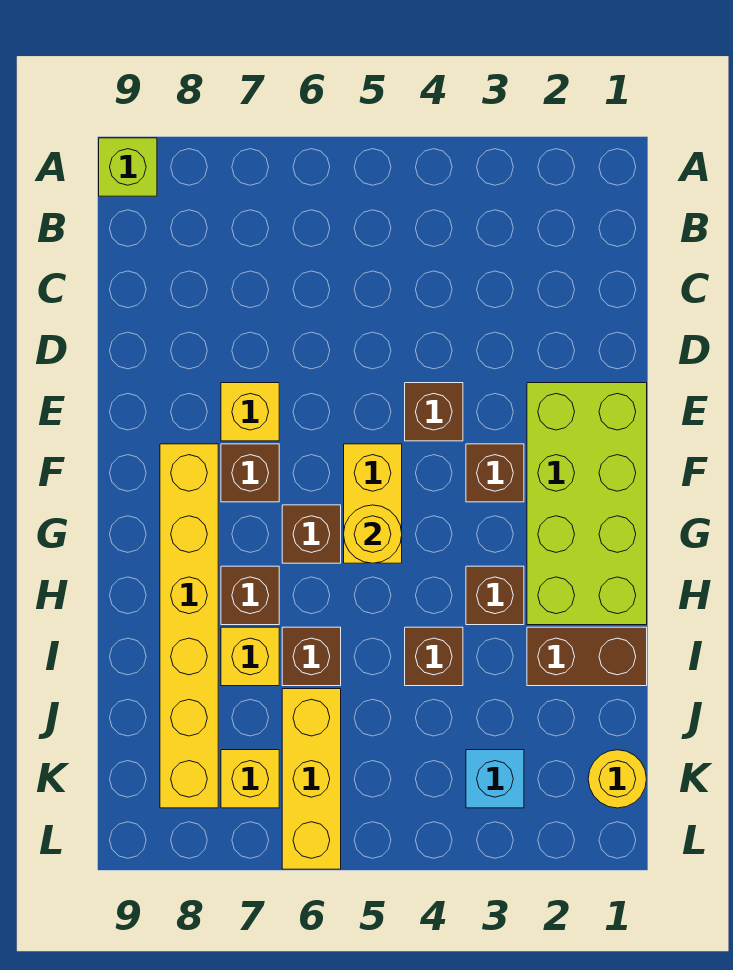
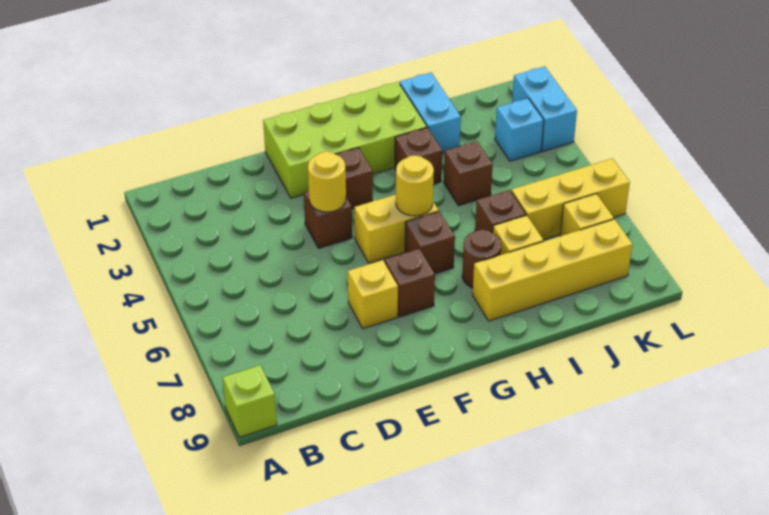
yellow 1x6 brick [160,444,218,808] -> yellow 1x4 brick [473,219,632,321]
brown 1x1 brick [221,566,279,625] -> brown 1x1 round brick [462,230,501,288]
brown 1x2 brick [527,627,647,686] -> cyan 1x2 brick [400,73,461,154]
yellow 1x1 round brick [588,750,646,808] -> yellow 1x1 round brick moved to [308,152,346,212]
none -> cyan 1x2 brick [512,67,577,151]

